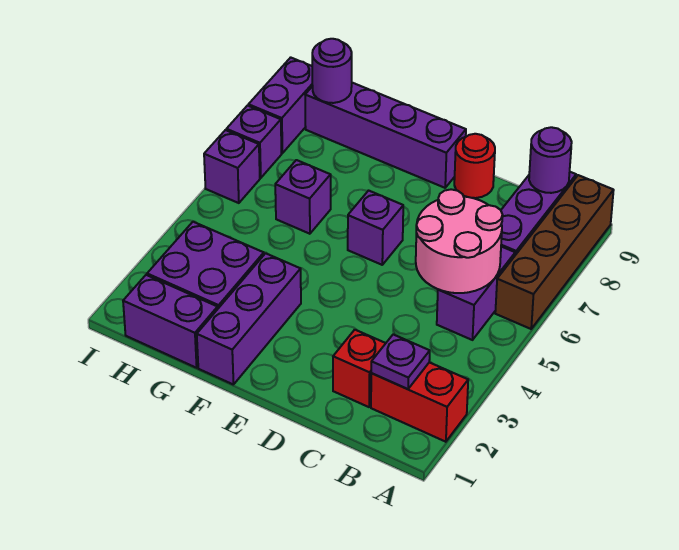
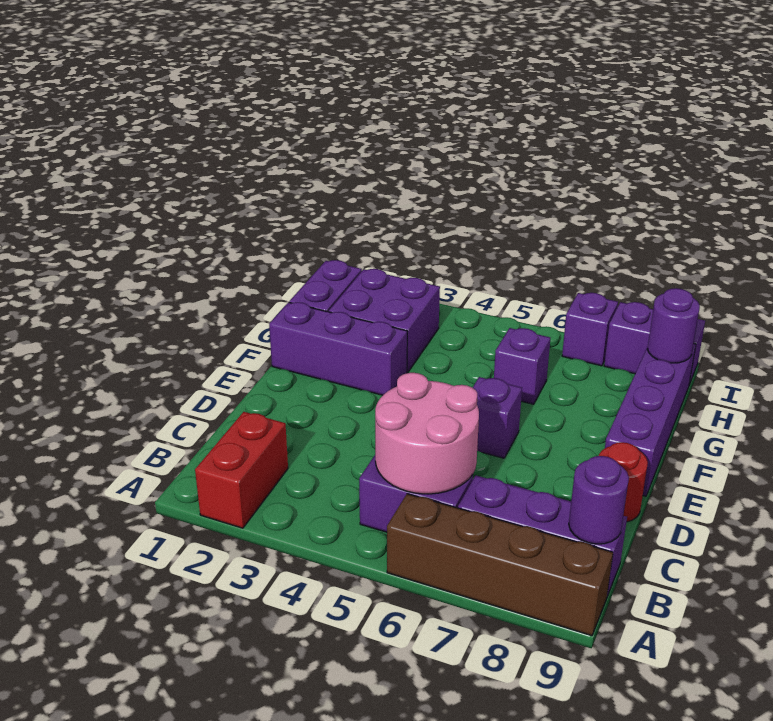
purple 1x1 plate [371,334,430,389] -> none
red 1x1 brick [333,330,386,407] -> none
purple 1x1 brick [204,130,260,203] -> none

